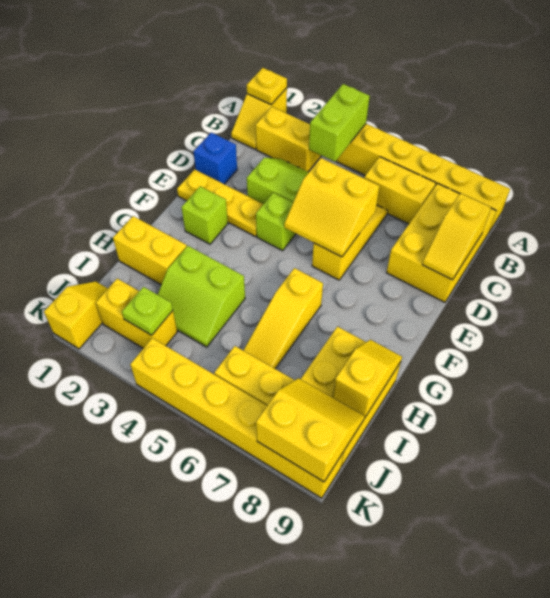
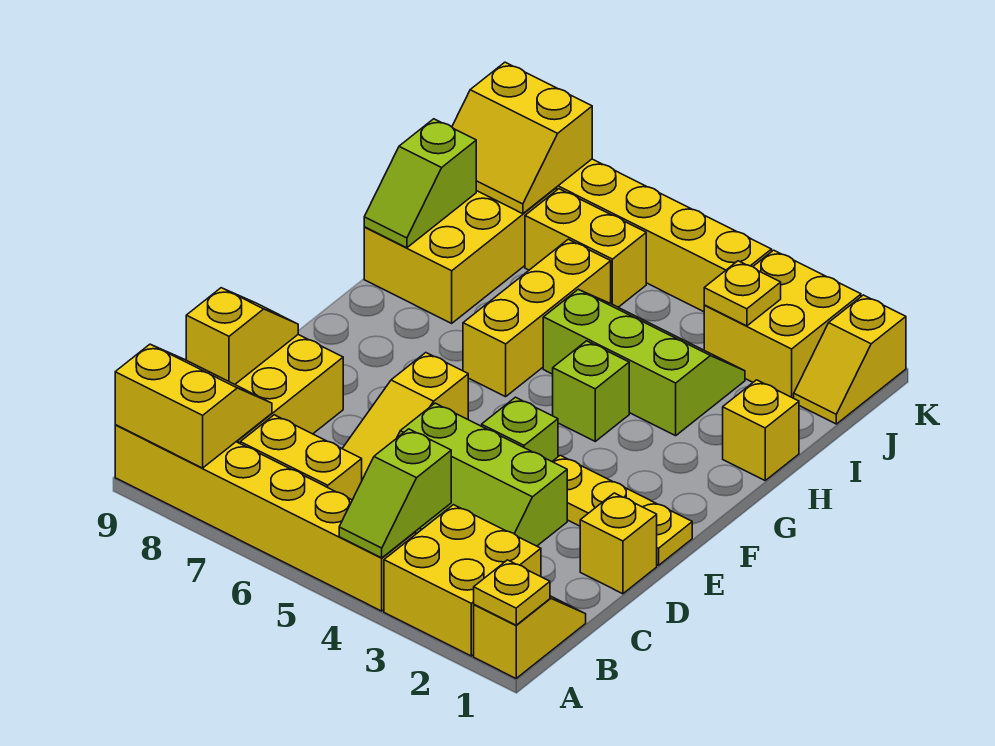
lime 1x2 brick [309,84,370,162] -> lime 1x2 slope [339,429,451,558]
yellow 1x2 brick [256,107,321,172] -> yellow 2x2 brick [384,505,541,656]
blue 1x1 brick [194,133,237,184] -> yellow 1x1 brick [580,493,657,594]
yellow 2x2 slope [284,158,379,257] -> yellow 2x2 slope moved to [115,344,272,468]
lime 1x1 brick [181,186,228,244] -> lime 1x1 brick moved to [553,341,629,441]
yellow 1x3 slope [243,268,323,369] -> yellow 1x3 brick [463,239,611,397]
yellow 1x2 brick [113,216,187,284] -> yellow 1x1 brick [723,380,799,480]
lime 2x2 slope [157,246,245,347] -> lime 2x3 slope [543,289,745,436]
yellow 1x2 slope [333,340,402,418] -> lime 1x2 slope [364,119,476,248]
yellow 1x2 brick [96,279,177,348] -> yellow 2x2 brick [704,250,861,398]
lime 1x1 plate [122,287,173,335] -> yellow 1x1 plate [704,261,781,326]

